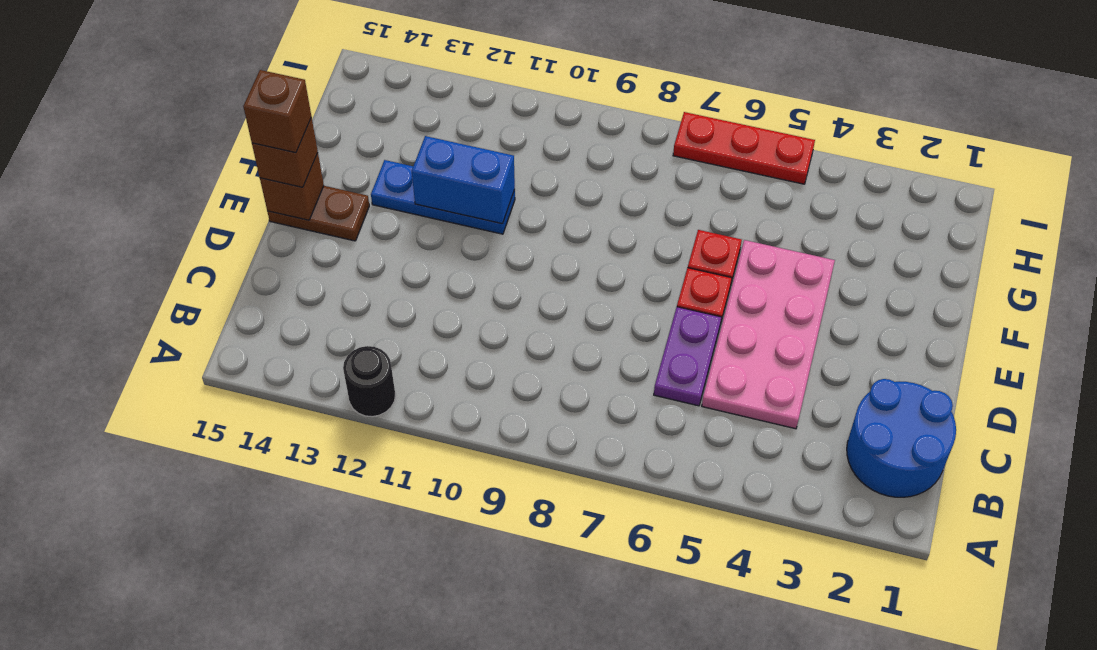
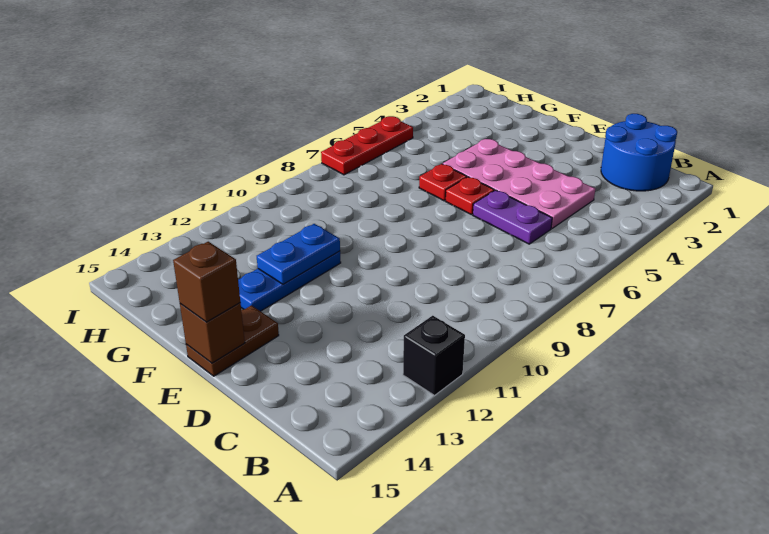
black 1x1 round brick [343,346,395,417] -> black 1x1 brick [403,316,465,395]
brown 1x1 brick [243,70,311,153] -> none
blue 1x2 brick [412,136,515,224] -> blue 1x2 plate [257,224,340,284]

